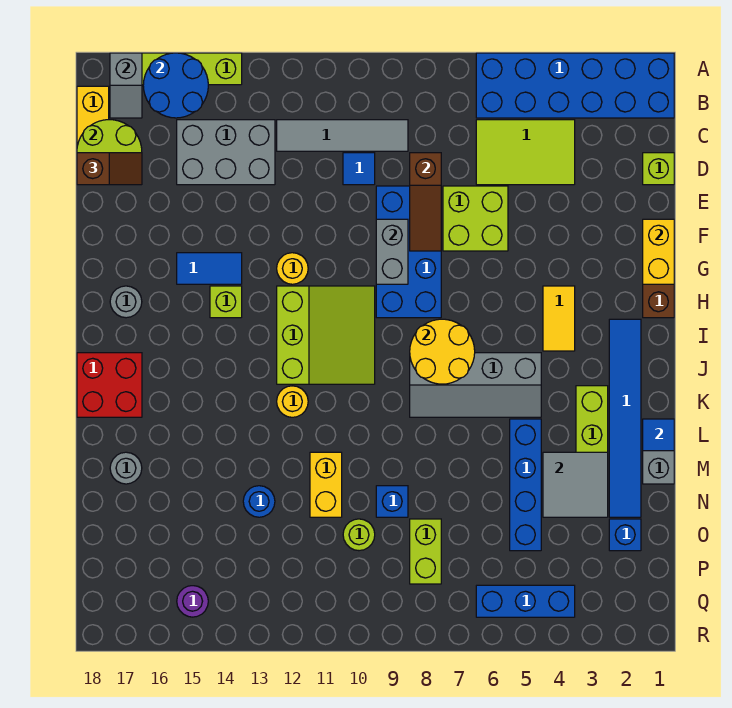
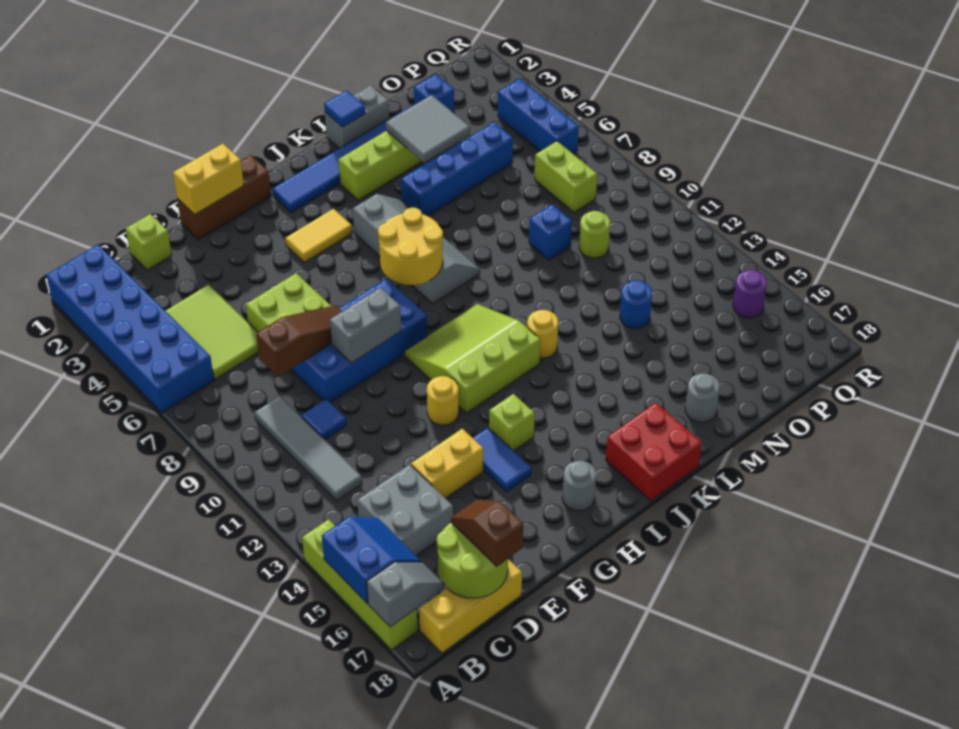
blue 2x2 round brick [143,53,208,118] -> blue 2x2 slope [322,516,421,604]
grey 2x3 brick [177,120,275,185] -> grey 2x2 brick [357,464,453,555]
yellow 1x2 brick [310,452,342,517] -> yellow 1x2 brick moved to [411,429,483,498]
lime 1x2 brick [410,519,441,584] -> lime 1x2 brick turned to [535,141,597,212]

